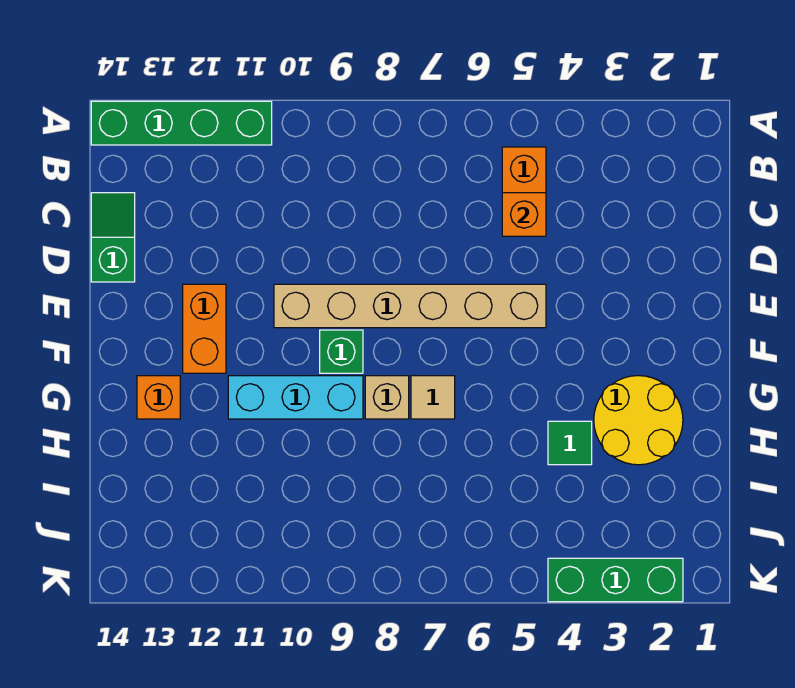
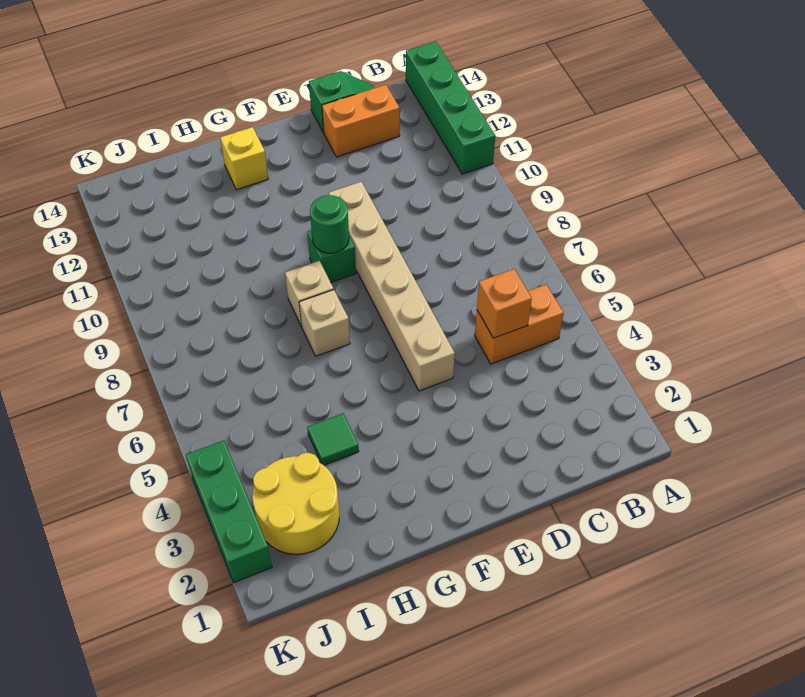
orange 1x2 brick [183,284,226,373] -> orange 1x2 brick moved to [322,85,400,157]
none -> green 1x1 round brick [310,195,349,253]
yellow 2x2 round brick [594,376,683,465] -> yellow 2x2 round brick moved to [252,453,339,554]
tan 1x1 tile [411,376,455,419] -> tan 1x1 brick [299,290,350,356]
cyan 1x3 brick [228,376,363,419] -> none
orange 1x1 brick [137,376,180,419] -> yellow 1x1 brick [220,127,268,190]

